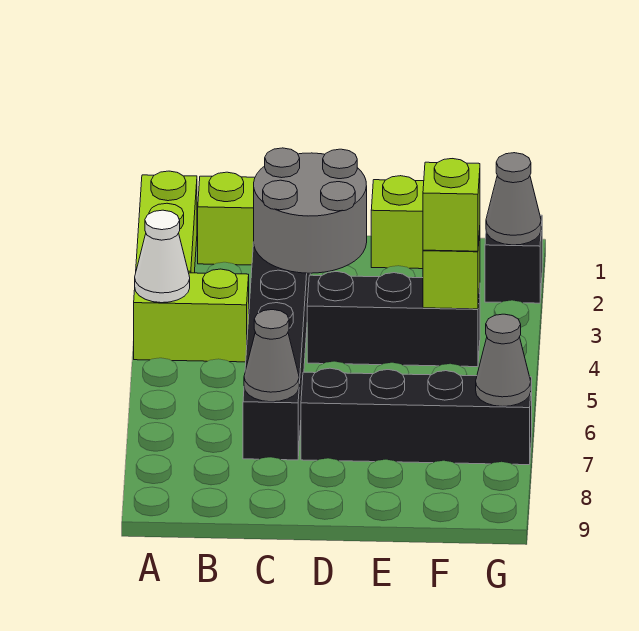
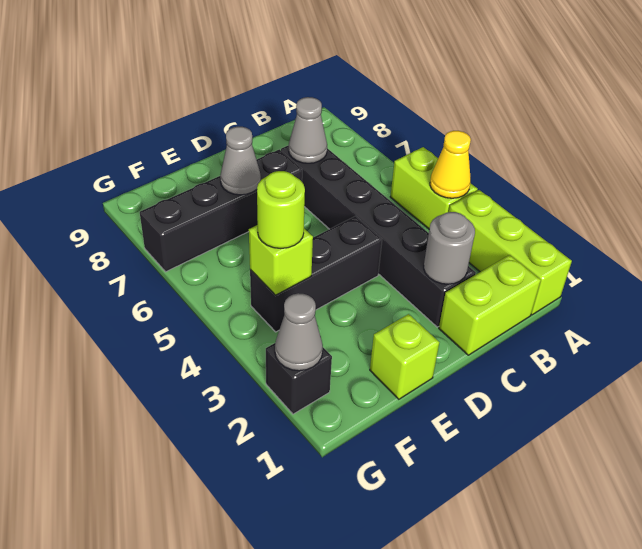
lime 1x2 brick [134,269,249,362] -> lime 1x2 brick turned to [390,147,478,229]
white 1x1 cone [135,210,190,303] -> yellow 1x1 cone [430,131,471,198]
grey 2x2 round brick [254,148,367,273] -> grey 1x1 round brick [424,212,475,284]
lime 1x1 brick [423,159,480,251] -> lime 1x1 round brick [257,171,305,248]
grey 1x1 cone [476,314,531,406] -> grey 1x1 cone moved to [220,127,261,195]

